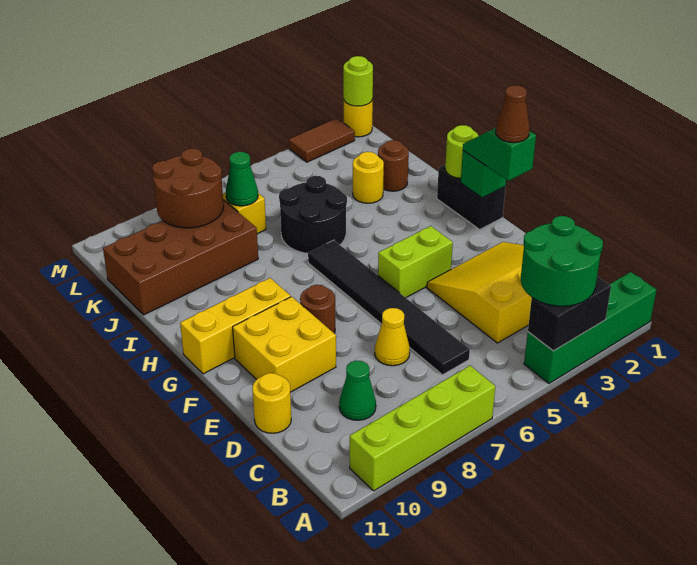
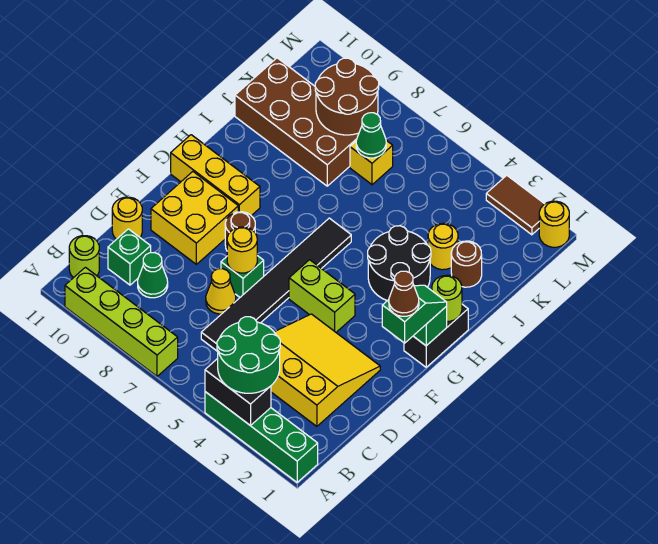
none -> green 1x1 brick [108,229,151,285]
none -> green 1x1 brick [221,256,264,297]
none -> yellow 1x1 round brick [227,227,257,273]
black 2x2 round brick [279,176,347,253] -> black 2x2 round brick moved to [368,226,431,301]
lime 1x1 round brick [343,56,373,106] -> lime 1x1 round brick moved to [69,236,99,278]

